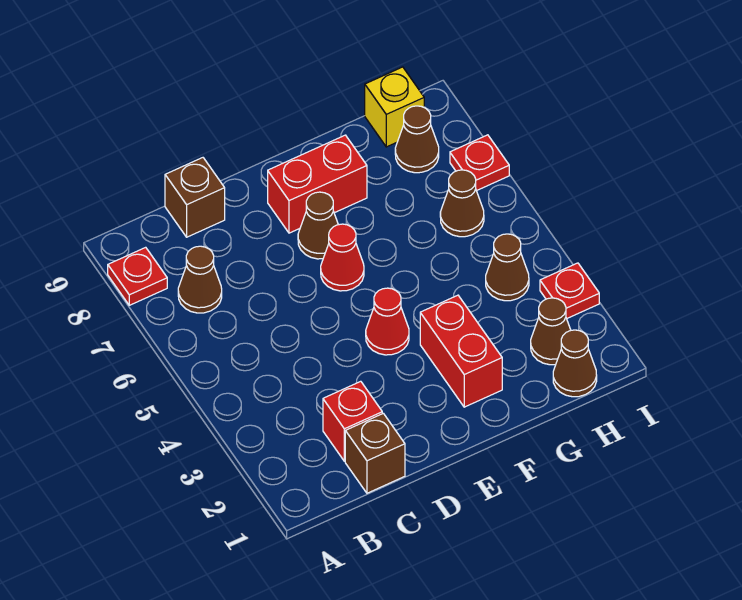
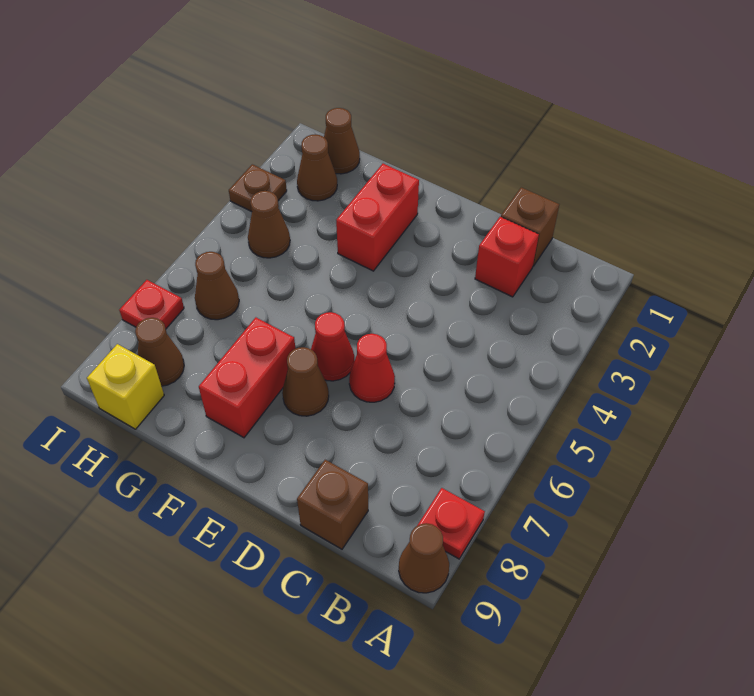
brown 1x1 cone [178,246,222,313] -> brown 1x1 cone moved to [399,523,449,593]
red 1x1 cone [366,288,409,355] -> red 1x1 cone moved to [349,334,395,402]
red 1x2 brick [268,135,367,233] -> red 1x2 brick turned to [199,318,295,438]
red 1x1 plate [540,263,599,318] -> brown 1x1 plate [229,164,287,212]

